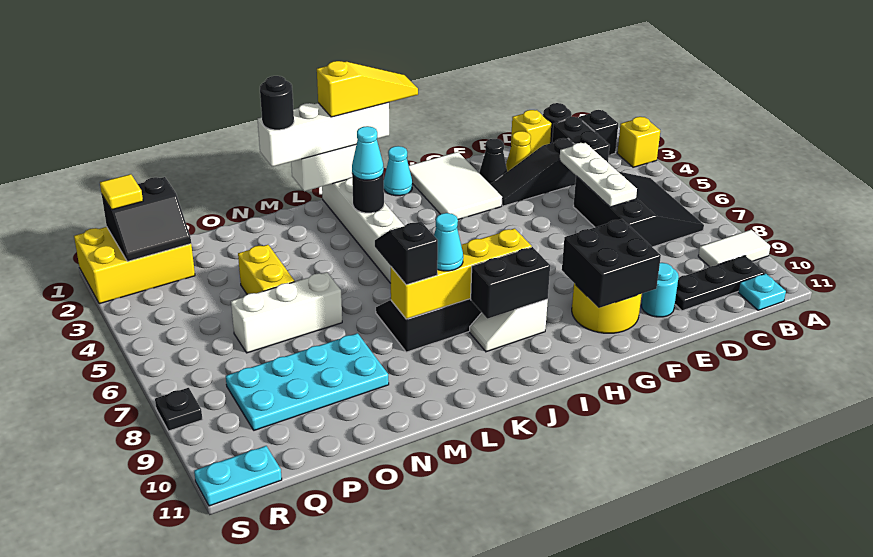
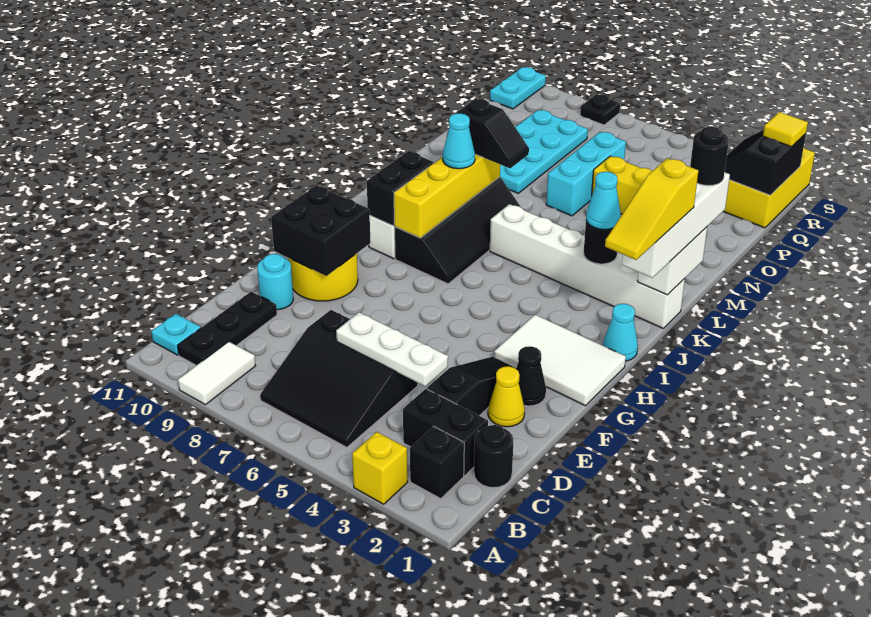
yellow 1x1 brick [511,110,551,153] -> none
white 1x3 brick [231,272,342,353] -> cyan 1x3 brick [546,132,626,216]

